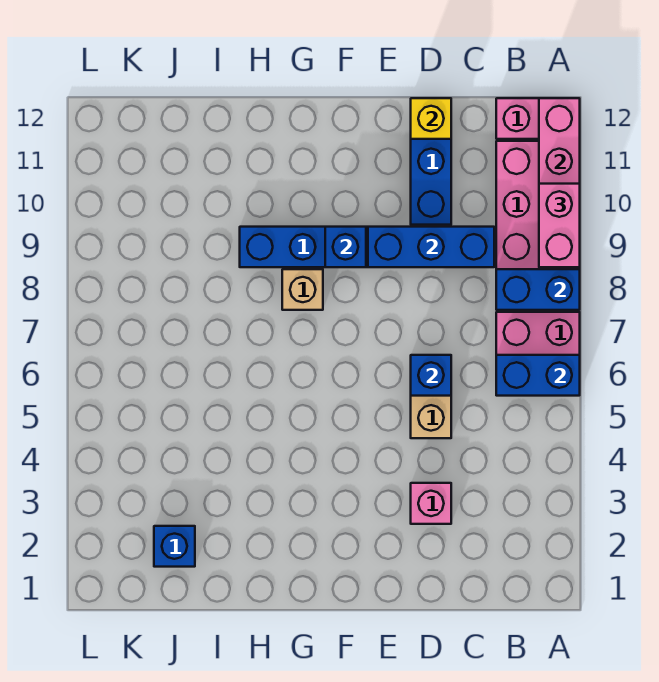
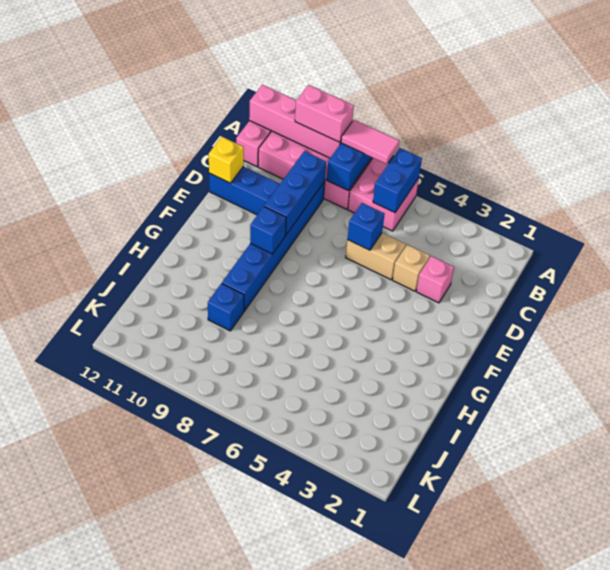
none -> pink 1x2 tile [341,120,399,164]
tan 1x1 brick [282,269,323,310] -> tan 1x1 brick moved to [393,245,430,291]
blue 1x1 brick [154,526,195,567] -> blue 1x1 brick moved to [208,283,244,331]

